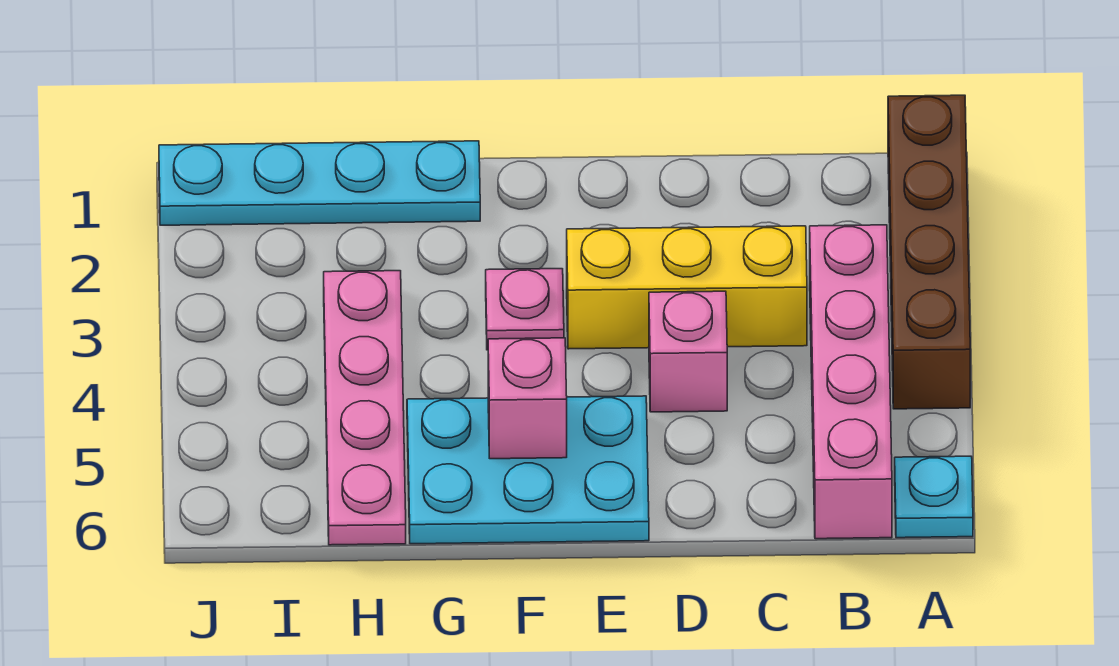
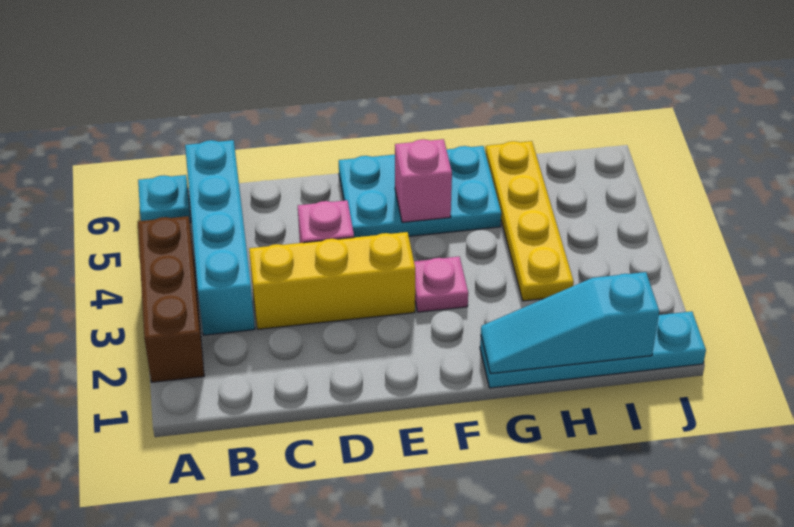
brown 1x4 brick [888,95,970,409] -> brown 1x3 brick [138,216,204,382]
pink 1x4 brick [810,225,892,539] -> cyan 1x4 brick [185,140,255,335]
none -> cyan 1x3 slope [481,272,659,374]
pink 1x4 plate [324,271,406,545] -> yellow 1x4 plate [486,141,574,301]

